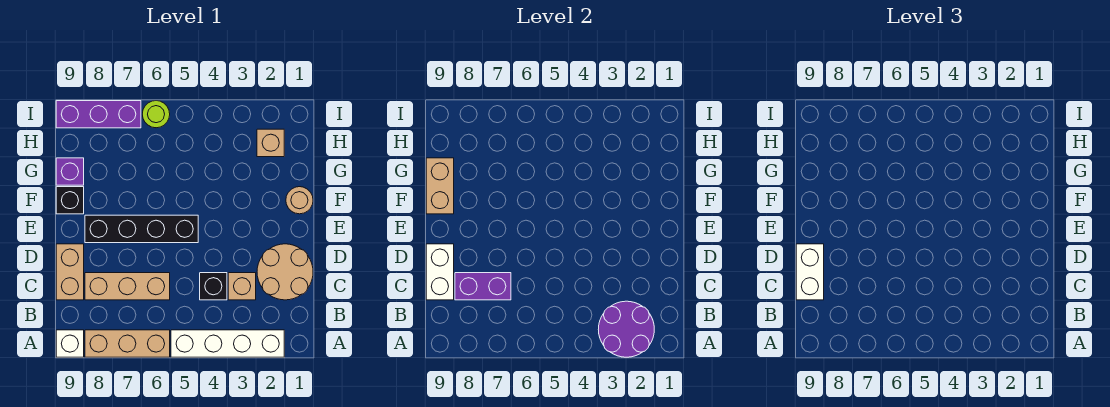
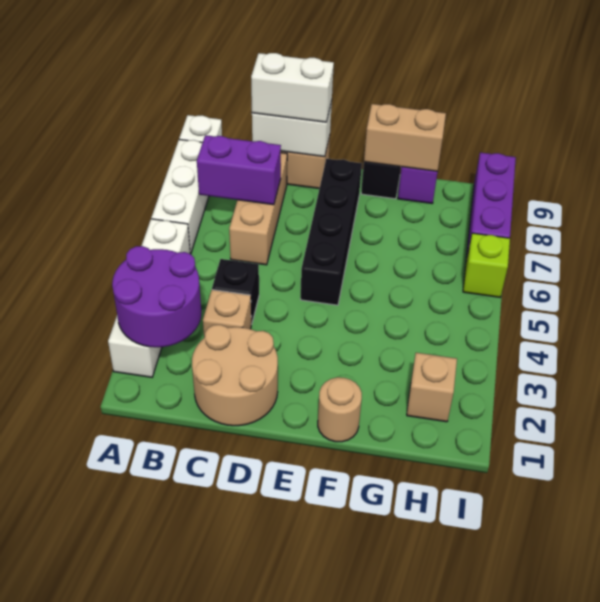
tan 1x3 brick [85,330,170,357] -> white 1x3 brick [151,139,209,254]
purple 1x2 brick [455,273,511,300] -> purple 1x2 brick turned to [197,135,281,205]
lime 1x1 round brick [142,101,170,128] -> lime 1x1 brick [463,233,510,297]

